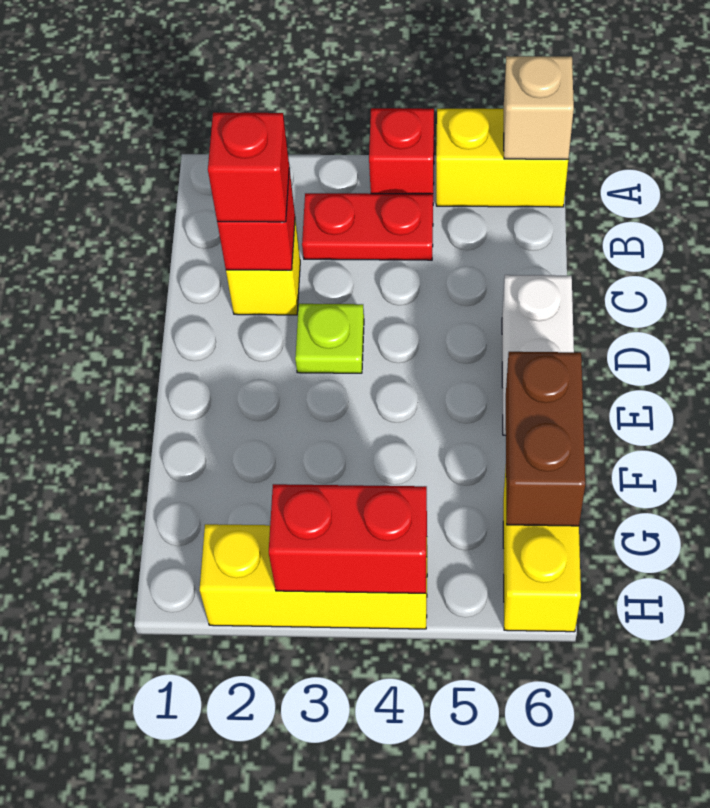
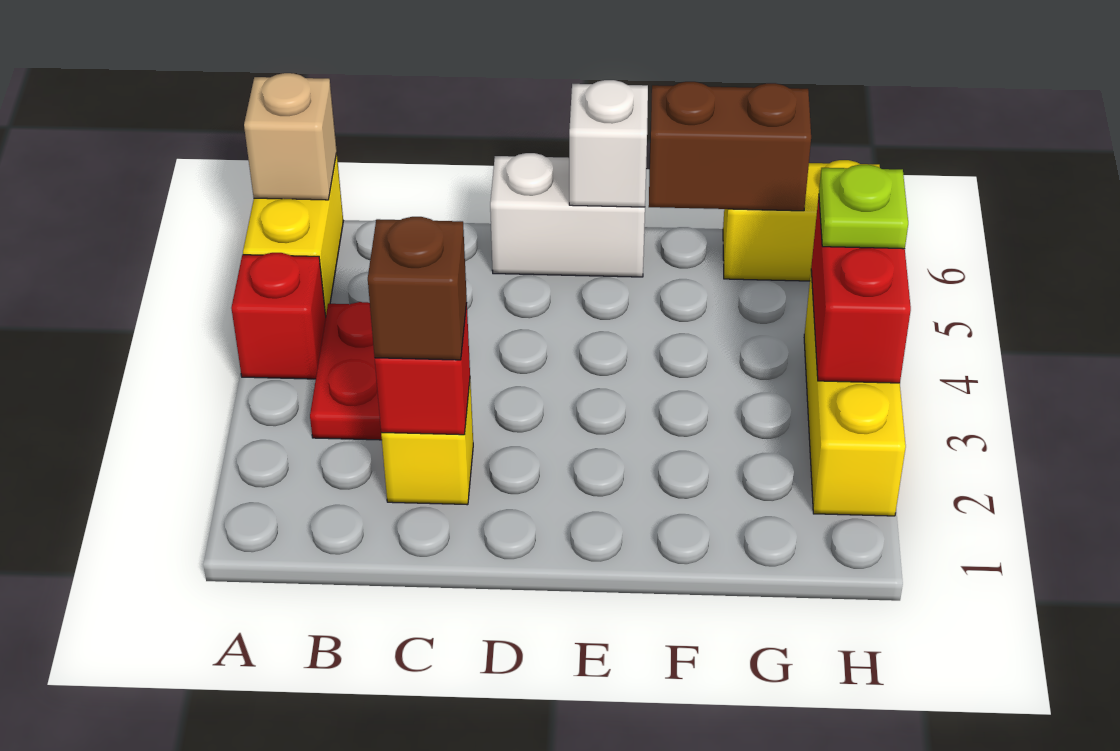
red 1x1 brick [208,113,289,222] -> brown 1x1 brick [368,217,467,360]
lime 1x1 plate [295,304,364,373] -> lime 1x1 plate moved to [819,164,908,249]
none -> white 1x1 brick [569,80,648,207]

